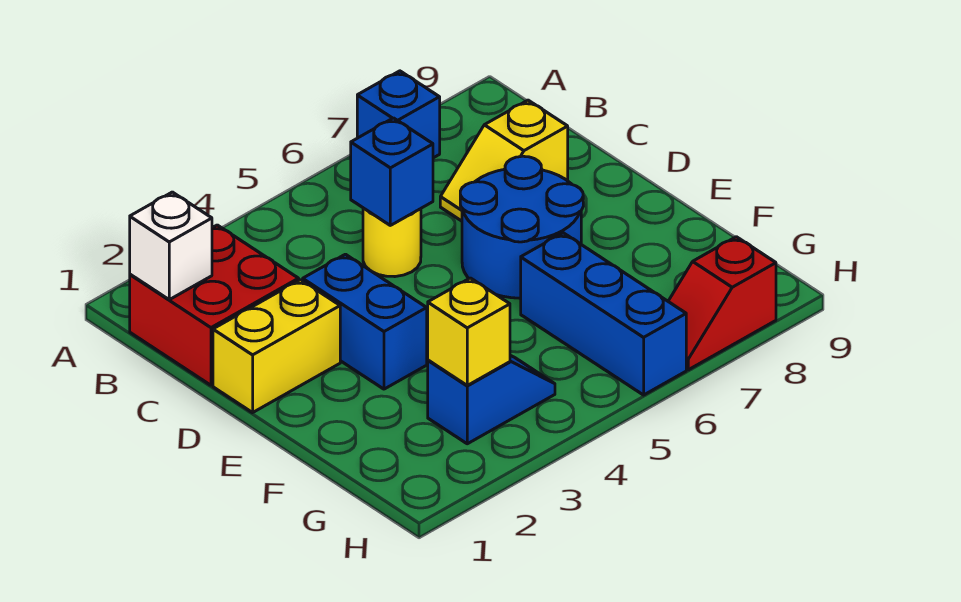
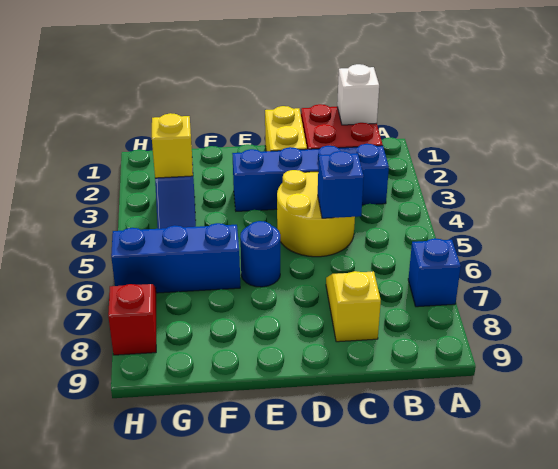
yellow 1x1 round brick [363,208,421,277] -> yellow 2x2 round brick [277,170,355,257]
blue 1x2 brick [303,254,427,389] -> blue 1x4 brick [232,144,389,211]
blue 2x2 round brick [460,156,583,298] -> blue 1x1 round brick [240,221,280,287]

